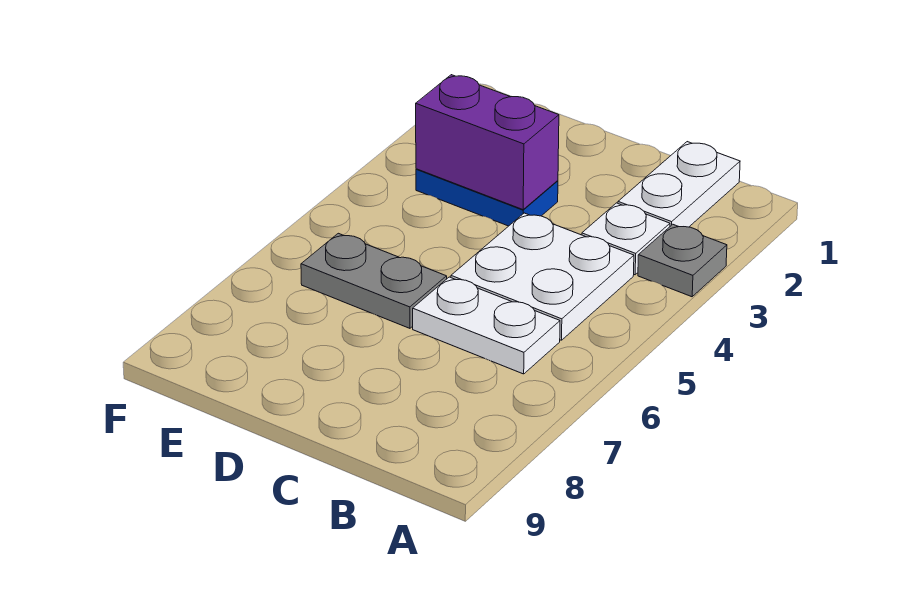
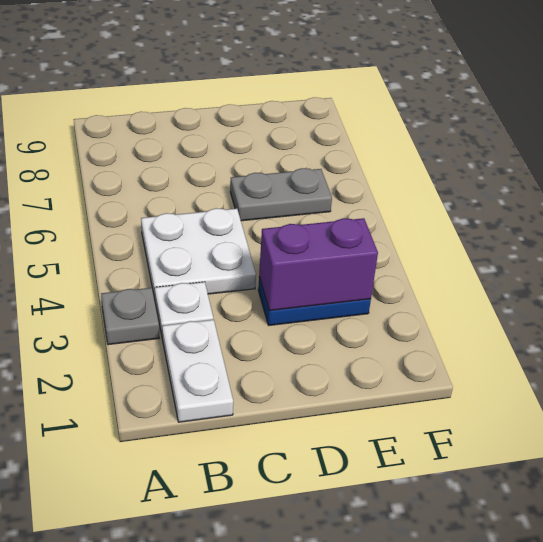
white 1x2 plate [413,277,560,374] -> none

